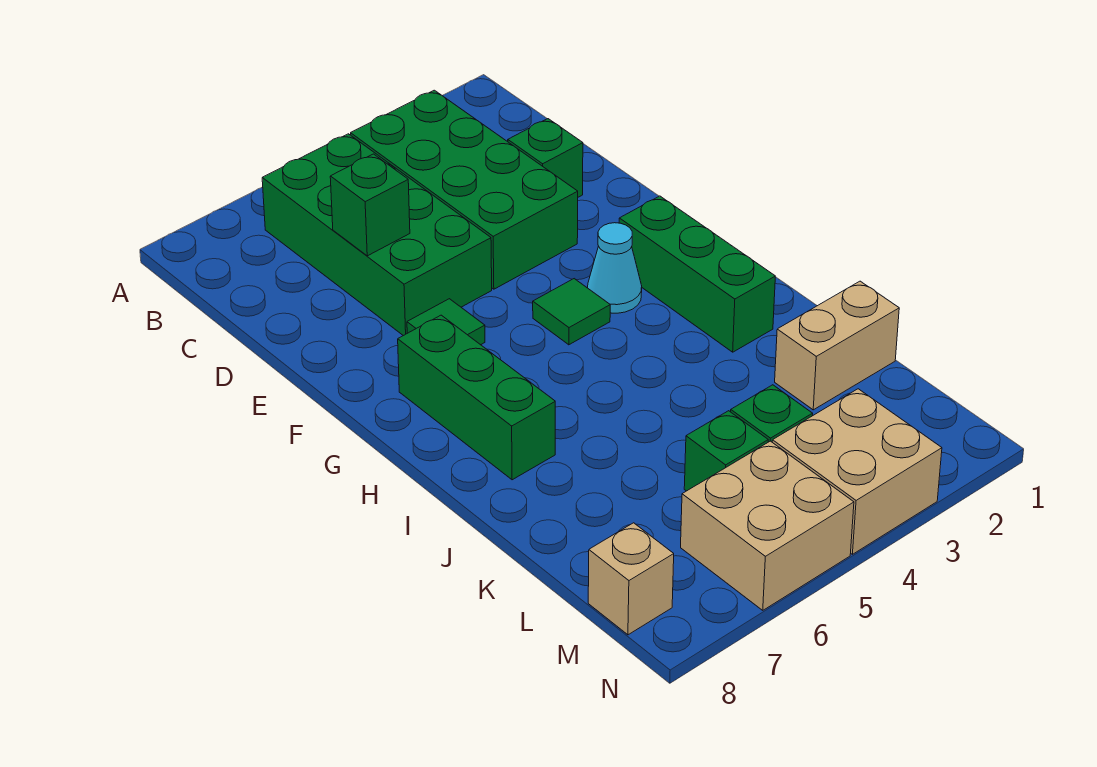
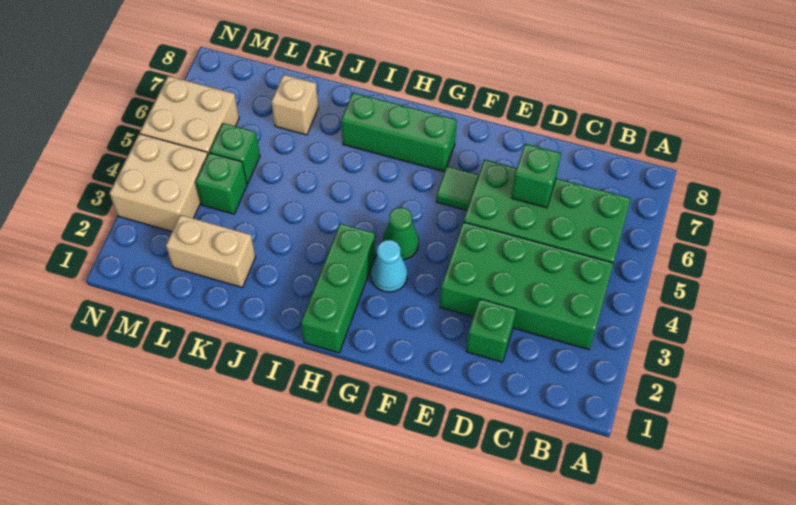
green 1x3 brick [619,196,775,352] -> green 1x3 brick turned to [301,224,376,353]
green 1x1 tile [533,279,610,345] -> green 1x1 cone [383,208,419,260]
tan 1x2 brick [775,281,899,410] -> tan 1x2 brick turned to [166,215,255,287]
tan 1x1 brick [588,523,674,635] -> tan 1x1 brick moved to [271,75,318,135]

